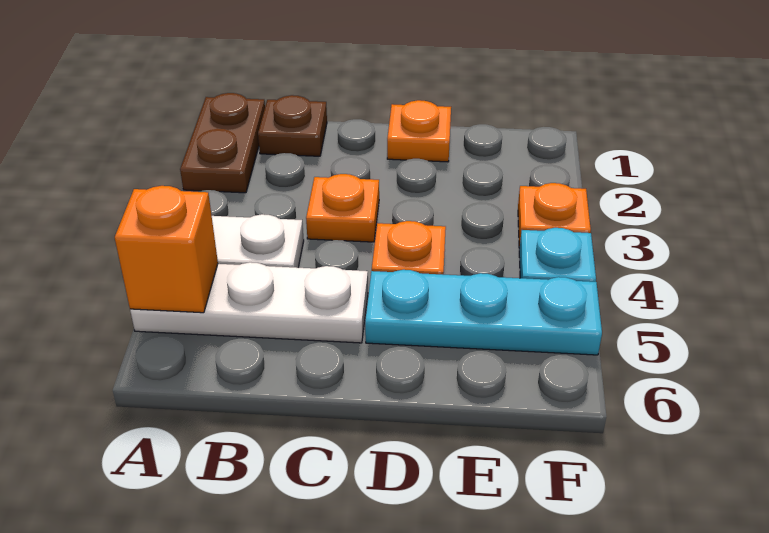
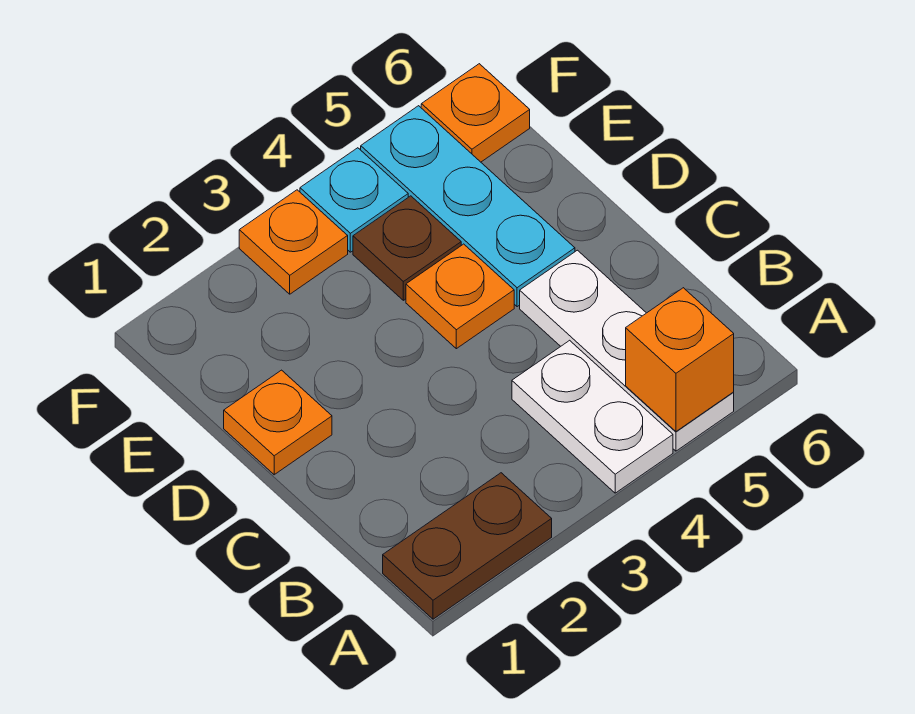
brown 1x1 plate [258,95,327,156] -> brown 1x1 plate moved to [353,196,461,300]
orange 1x1 plate [306,174,379,242] -> orange 1x1 plate moved to [421,64,530,162]

